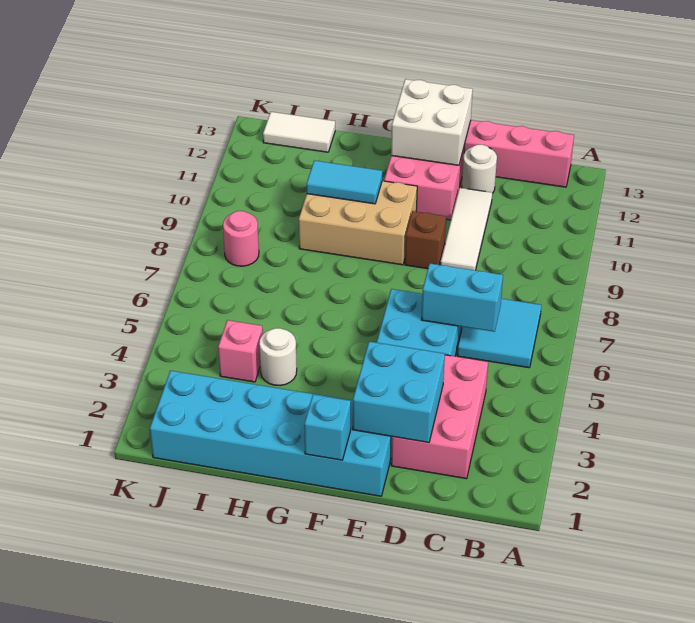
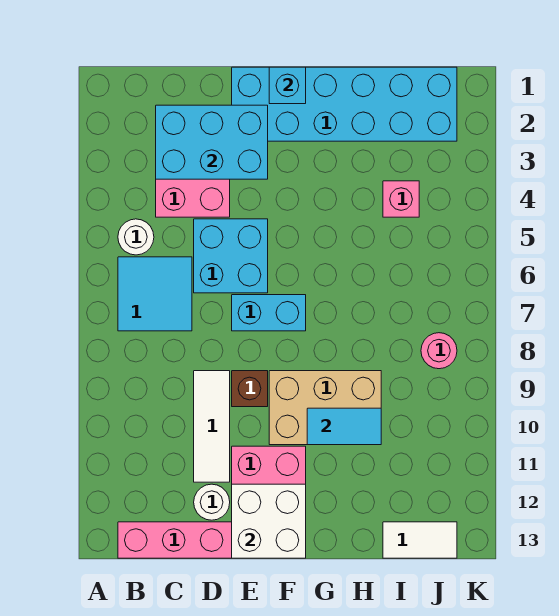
cyan 1x2 brick [421,264,503,332] -> cyan 1x2 brick moved to [232,295,306,331]
cyan 2x2 brick [353,342,445,442] -> cyan 2x3 brick [156,105,268,179]
white 1x1 round brick [259,328,297,385] -> white 1x1 round brick moved to [118,219,154,255]

